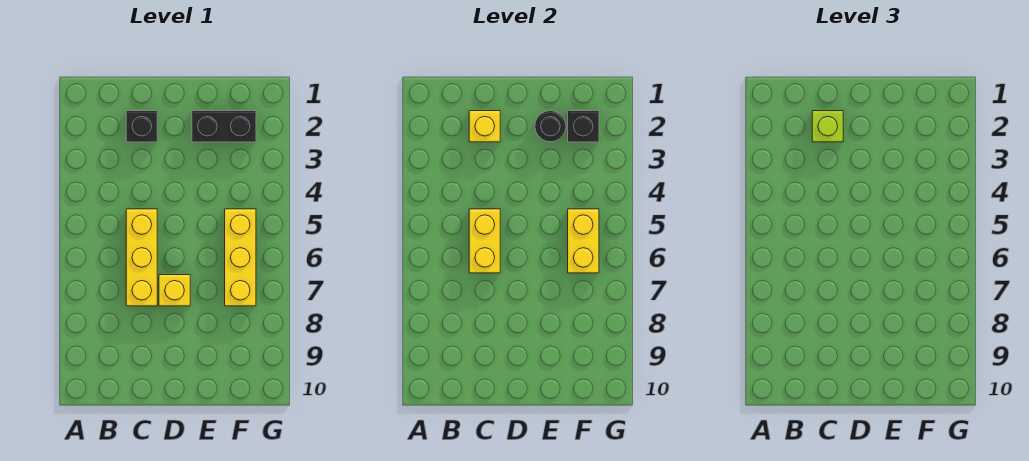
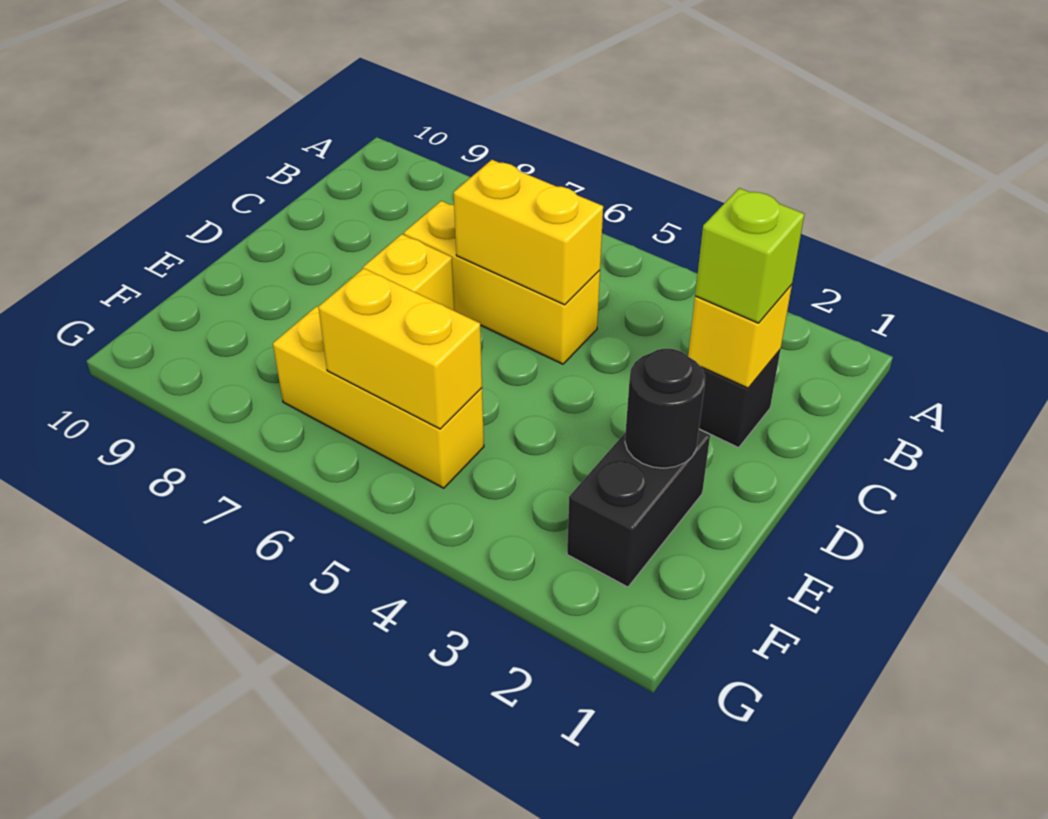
black 1x1 brick [568,111,599,142] -> none

